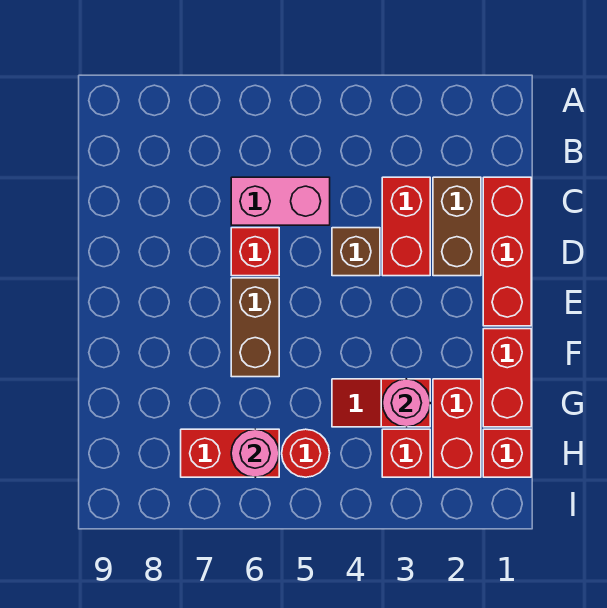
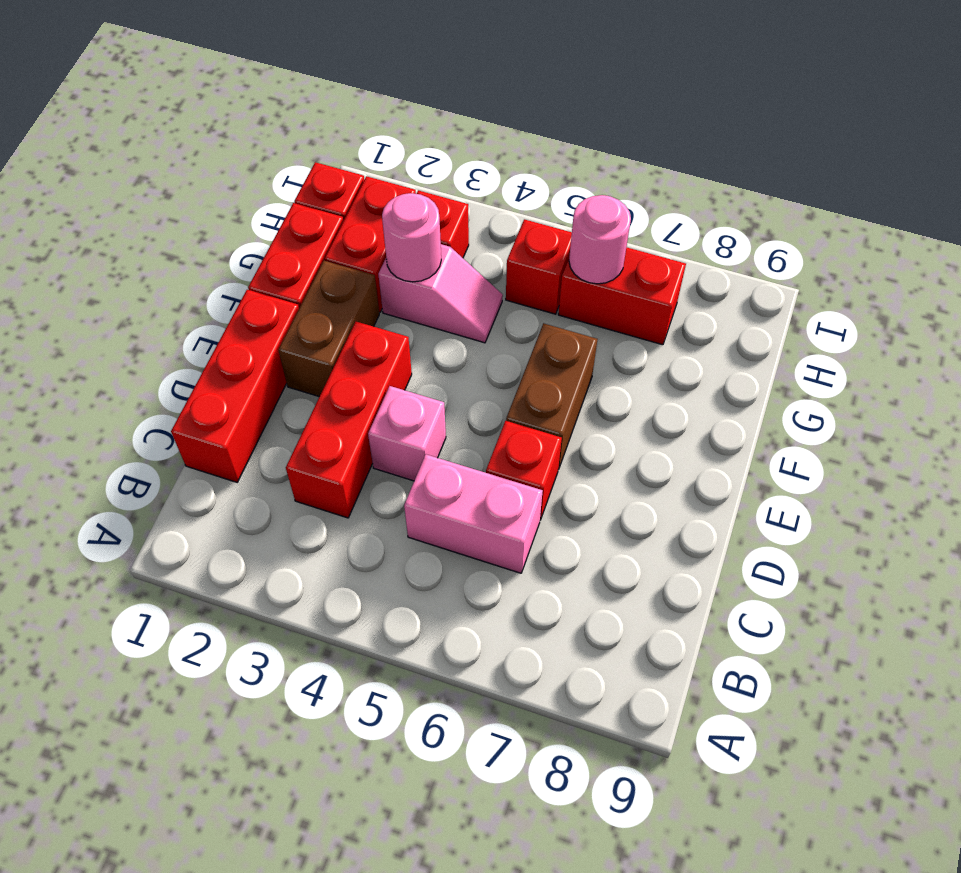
brown 1x2 brick [433,177,481,276] -> brown 1x2 brick moved to [278,261,379,397]
red 1x2 brick [382,177,430,276] -> red 1x3 brick [286,322,412,518]
brown 1x1 brick [332,228,380,276] -> pink 1x1 brick [368,386,446,481]
red 1x2 slope [332,379,430,427] -> pink 1x2 slope [378,244,503,343]
red 1x1 round brick [282,429,330,477] -> red 1x1 brick [506,219,572,314]

